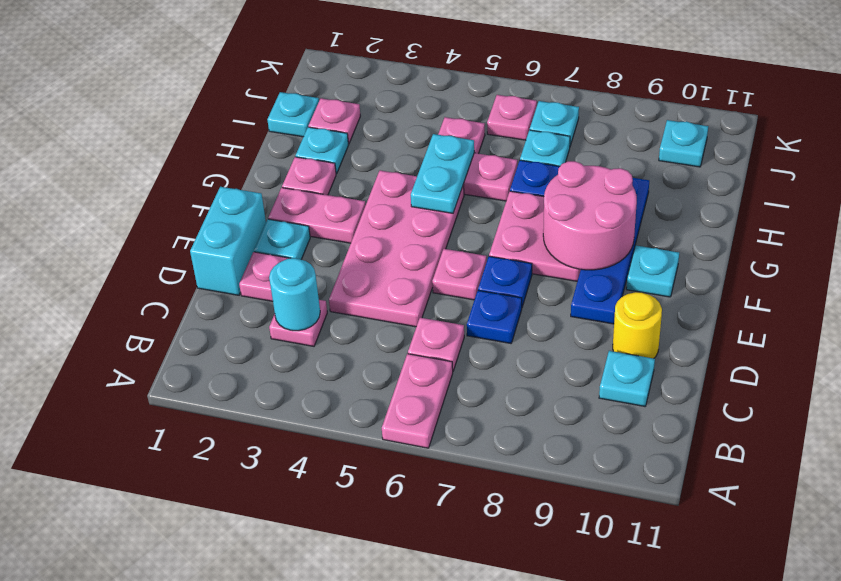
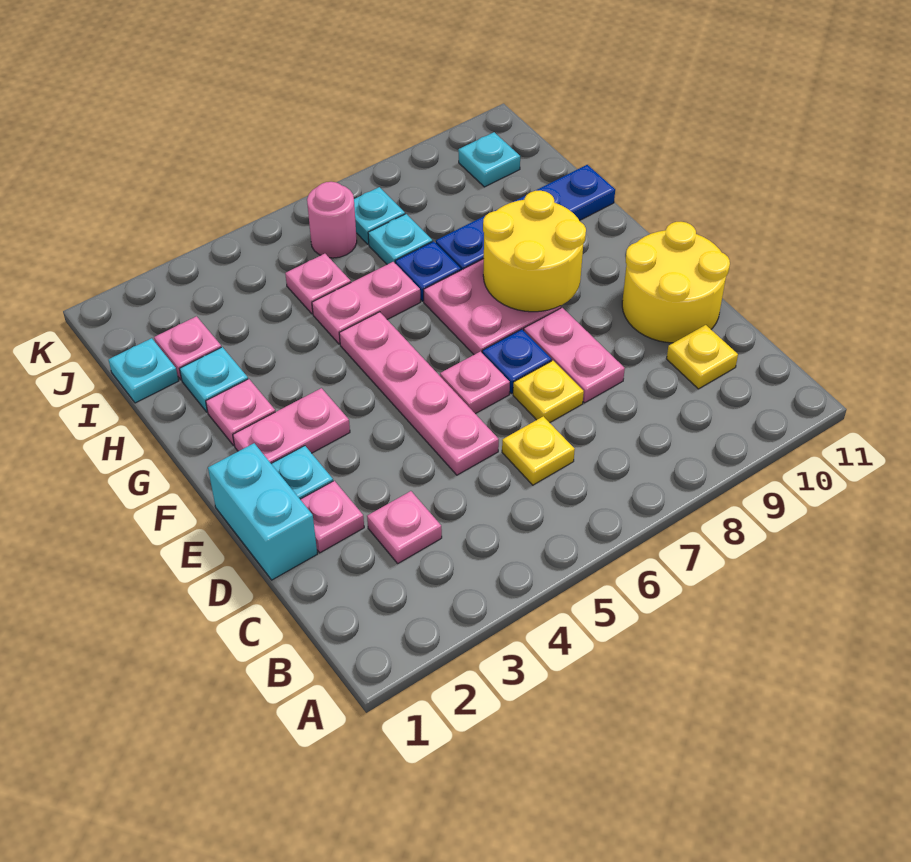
pink 1x2 plate [382,354,453,448] -> pink 1x2 plate moved to [524,308,625,403]
cyan 1x1 round brick [269,258,320,331] -> none
pink 1x1 plate [408,318,464,371] -> yellow 1x1 plate [502,416,575,485]
cyan 1x1 plate [599,351,655,406] -> yellow 1x1 plate [667,325,738,389]
pink 2x4 plate [329,170,464,327] -> pink 1x4 plate [339,312,499,475]
blue 1x1 plate [467,290,522,343] -> yellow 1x1 plate [513,361,584,423]
yellow 1x1 round brick [613,292,662,358] -> yellow 2x2 round brick [622,222,730,343]
blue 1x4 plate [571,178,649,324] -> blue 1x4 plate turned to [436,165,615,270]
pink 2x2 round brick [543,161,637,270] -> yellow 2x2 round brick [483,191,586,312]
cyan 1x1 plate [626,245,679,297] -> none
cyan 1x2 plate [411,134,474,213] -> none
pink 1x1 plate [487,95,537,140] -> pink 1x1 round brick [307,182,357,258]

